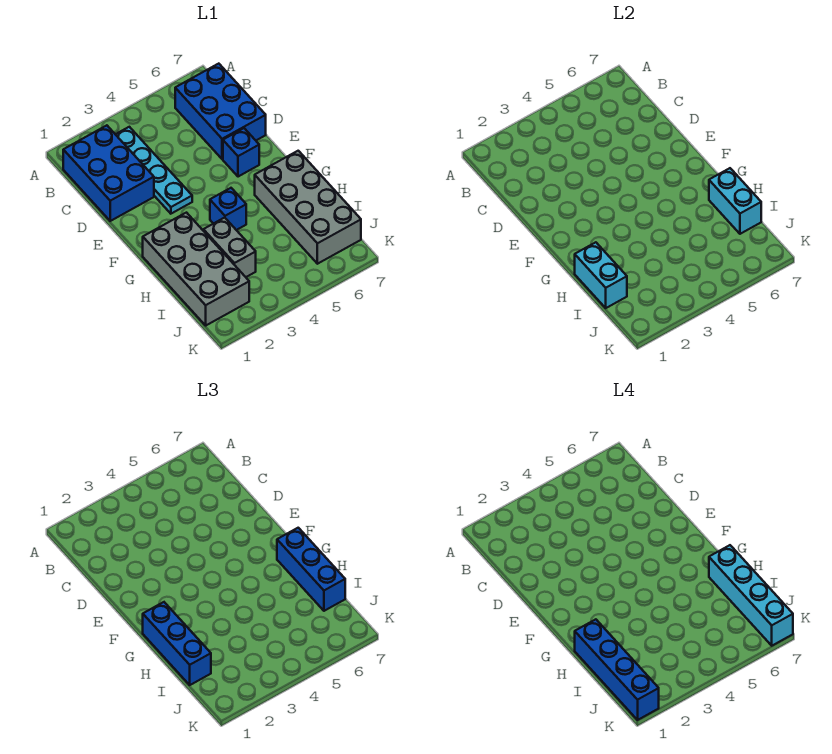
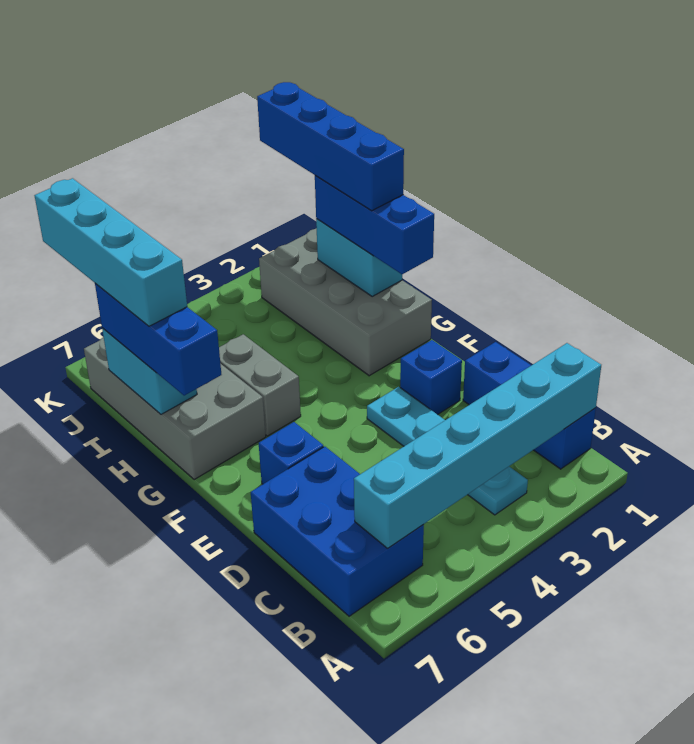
blue 2x3 brick [63,125,154,221] -> blue 1x3 brick [463,342,596,469]
none -> cyan 1x6 brick [354,343,601,548]
blue 1x1 brick [210,188,246,230] -> blue 1x1 brick moved to [400,340,462,415]
grey 1x2 brick [203,218,256,277] -> grey 1x2 brick moved to [219,334,301,436]

